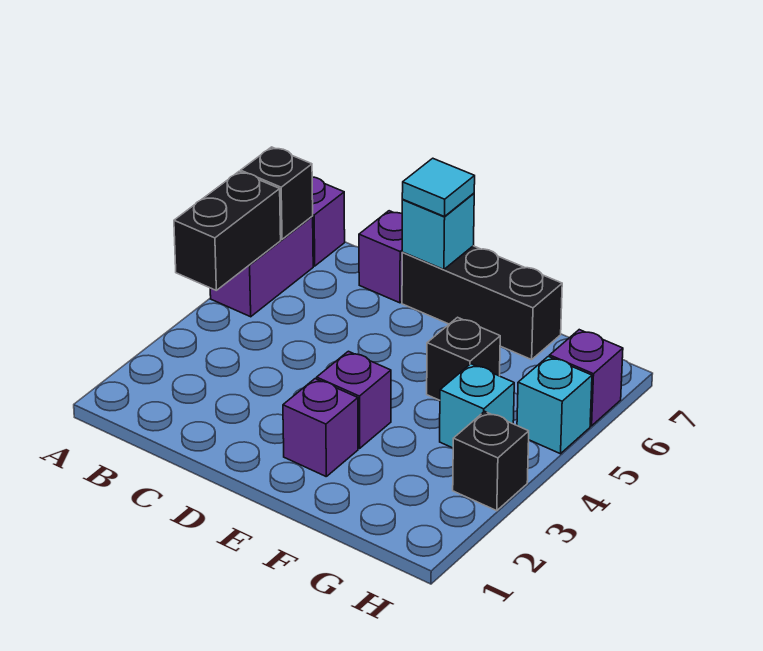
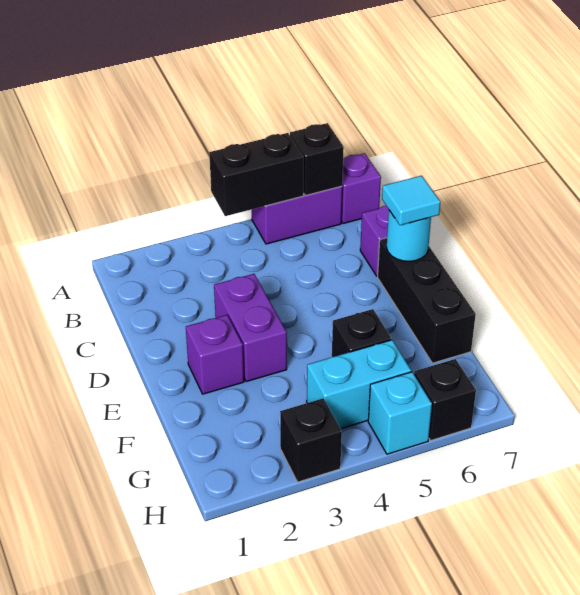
cyan 1x1 brick [402,193,474,269] -> cyan 1x1 round brick [387,210,431,261]
purple 1x1 brick [317,351,391,448] -> purple 1x2 brick [214,274,287,382]
cyan 1x1 brick [440,364,514,448] -> cyan 1x2 brick [307,340,411,429]
purple 1x1 brick [550,330,623,426] -> black 1x1 brick [414,359,476,441]

